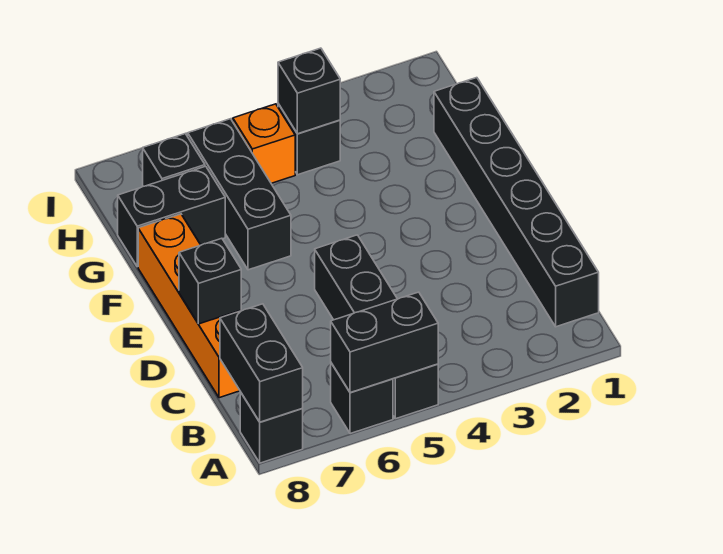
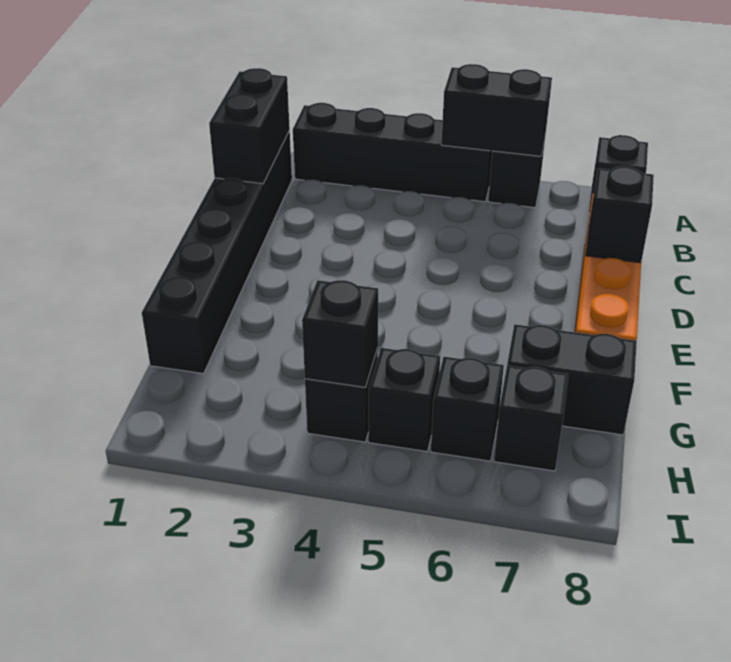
black 1x4 brick [315,235,438,419] -> black 1x4 brick turned to [293,103,492,202]
black 1x2 brick [220,304,303,422] -> black 1x2 brick moved to [209,68,290,184]
black 1x3 brick [188,119,291,270] -> black 1x1 brick [431,357,504,461]
orange 1x1 brick [233,104,295,183] -> black 1x1 brick [368,348,440,451]

